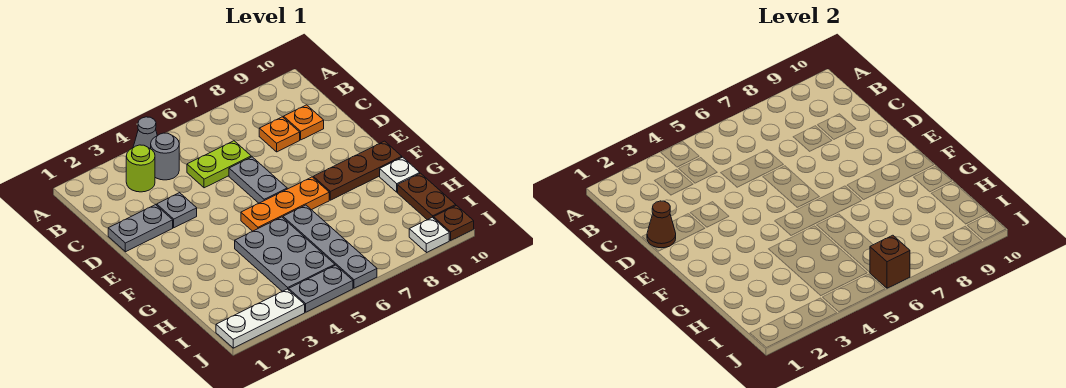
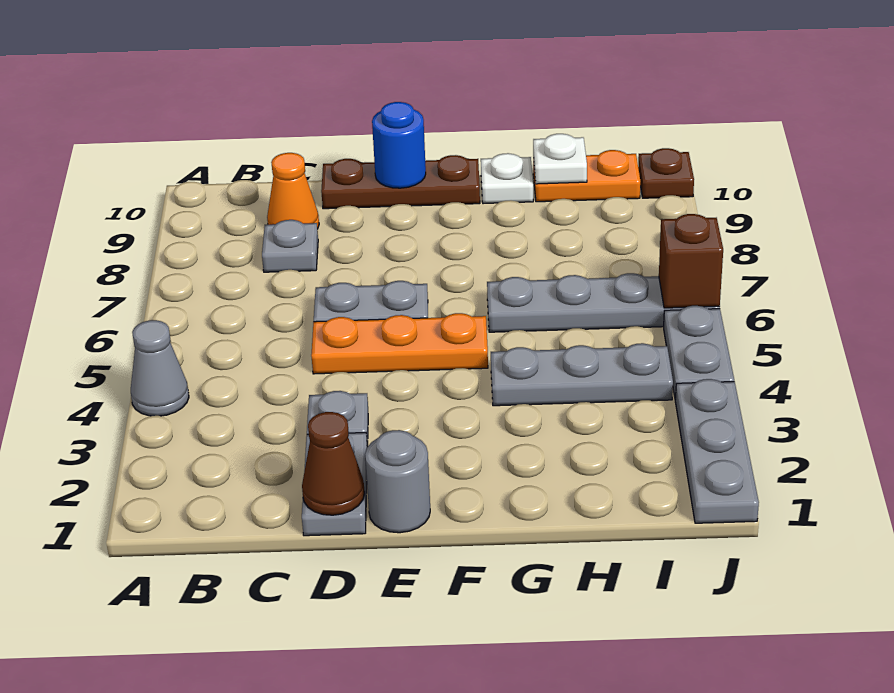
lime 1x1 round brick [126,145,155,192] -> none
grey 1x1 round brick [151,133,179,180] -> grey 1x1 round brick moved to [365,430,430,533]
lime 1x2 plate [187,141,251,188] -> none
orange 1x1 plate [259,117,300,152] -> grey 1x1 plate [262,220,318,272]
orange 1x1 plate [284,105,324,140] -> orange 1x1 cone [267,153,319,229]
none -> blue 1x1 round brick [372,102,426,188]
orange 1x3 plate [241,177,329,231] -> orange 1x3 plate turned to [311,313,488,374]
brown 1x3 plate [313,141,402,200] -> brown 1x3 plate turned to [321,155,480,209]
grey 2x3 plate [235,217,335,291] -> grey 1x3 plate [491,343,673,406]
brown 1x2 plate [398,173,456,220] -> orange 1x2 plate [533,150,640,202]
white 1x3 plate [216,289,305,348] -> grey 1x3 plate [675,379,759,523]
white 1x1 plate [409,217,449,253] -> white 1x1 plate moved to [533,134,587,184]

